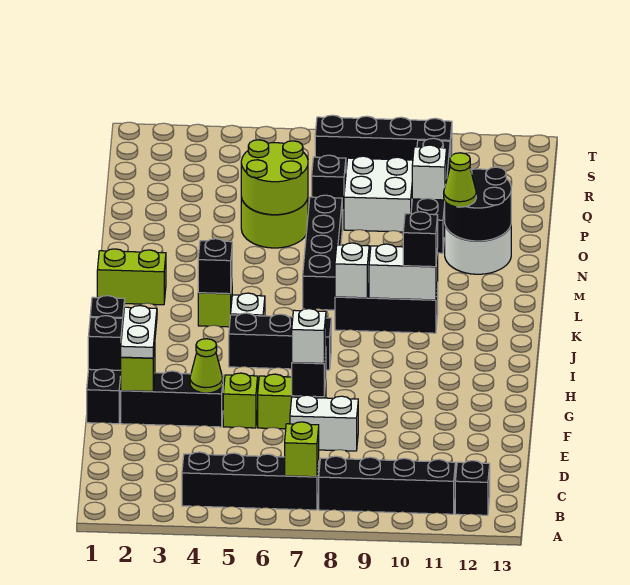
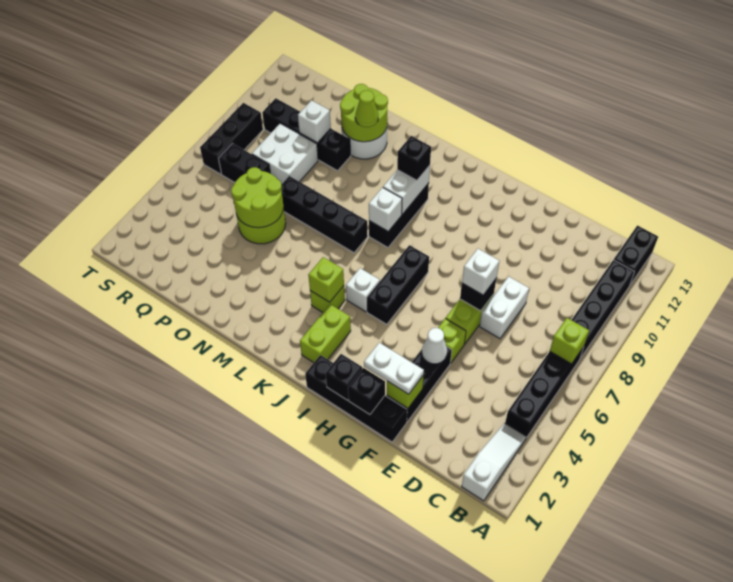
none -> white 1x3 slope [462,423,526,501]
black 1x1 brick [455,461,490,515] -> black 1x2 brick [614,226,658,285]
lime 1x1 cone [190,339,223,393] -> white 1x1 cone [422,328,447,364]
black 1x1 brick [198,239,232,294] -> lime 1x1 brick [308,257,344,302]
lime 1x2 brick [97,249,166,305] -> lime 1x2 brick moved to [300,304,351,363]
black 2x2 round brick [445,167,511,241] -> lime 2x2 round brick [340,84,388,142]
black 1x1 brick [312,155,346,210] -> black 1x2 brick [218,143,270,183]
black 1x4 brick [315,115,452,169] -> black 1x3 brick [200,103,263,174]

